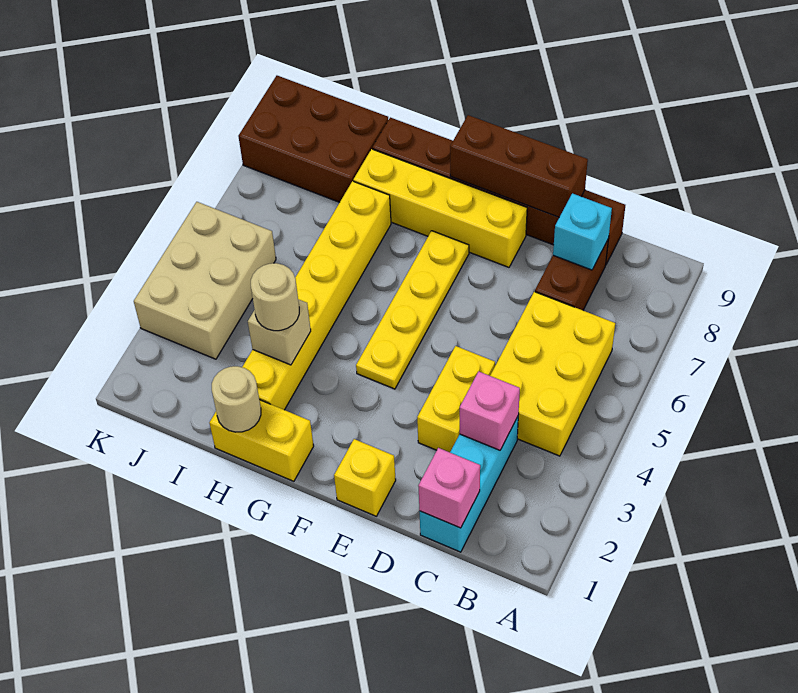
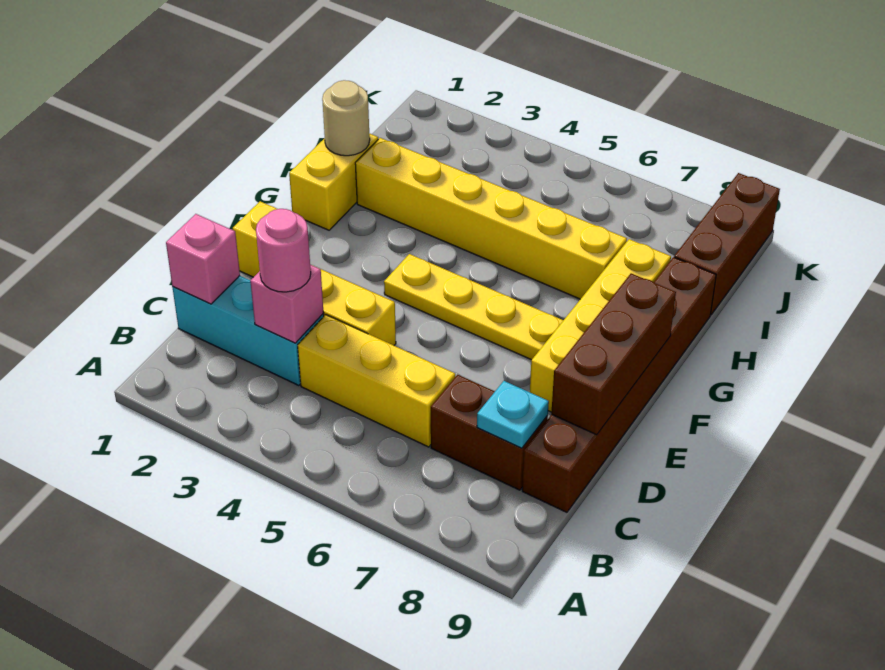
yellow 2x3 brick [490,292,615,456] -> yellow 1x3 brick [298,315,455,447]
none -> pink 1x1 round brick [256,209,311,292]
cyan 1x1 brick [553,193,612,270] -> cyan 1x1 plate [477,381,549,448]
tan 1x1 brick [248,299,311,365] -> none
tan 1x1 round brick [251,263,299,331] -> none
brown 2x3 brick [238,76,388,202] -> brown 1x3 brick [674,173,780,315]
tan 2x3 brick [134,202,276,359] -> none

